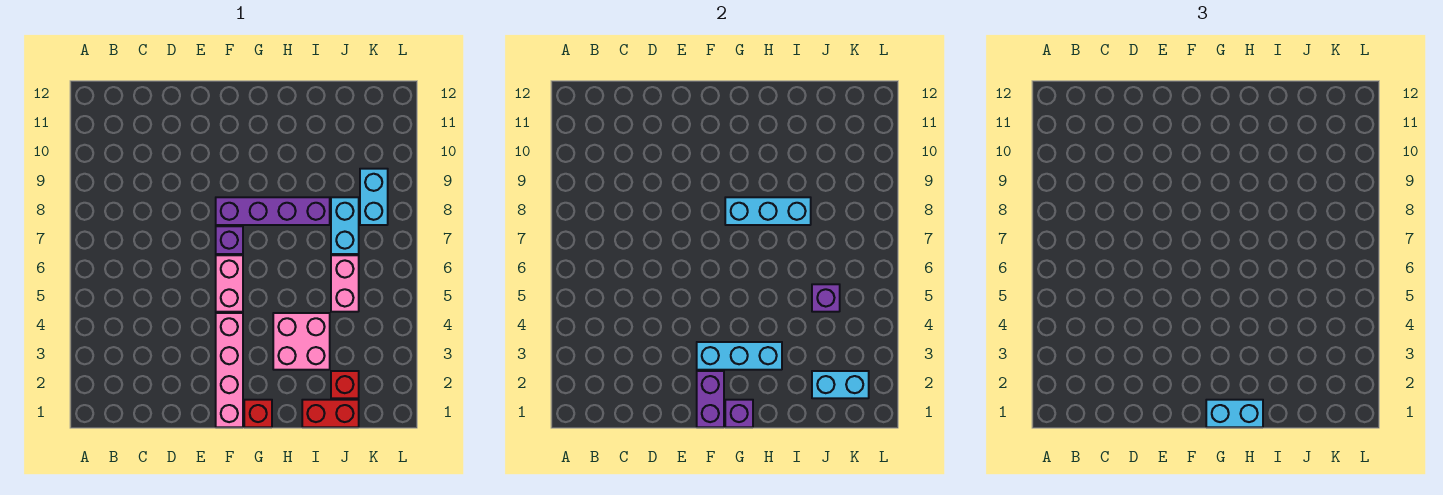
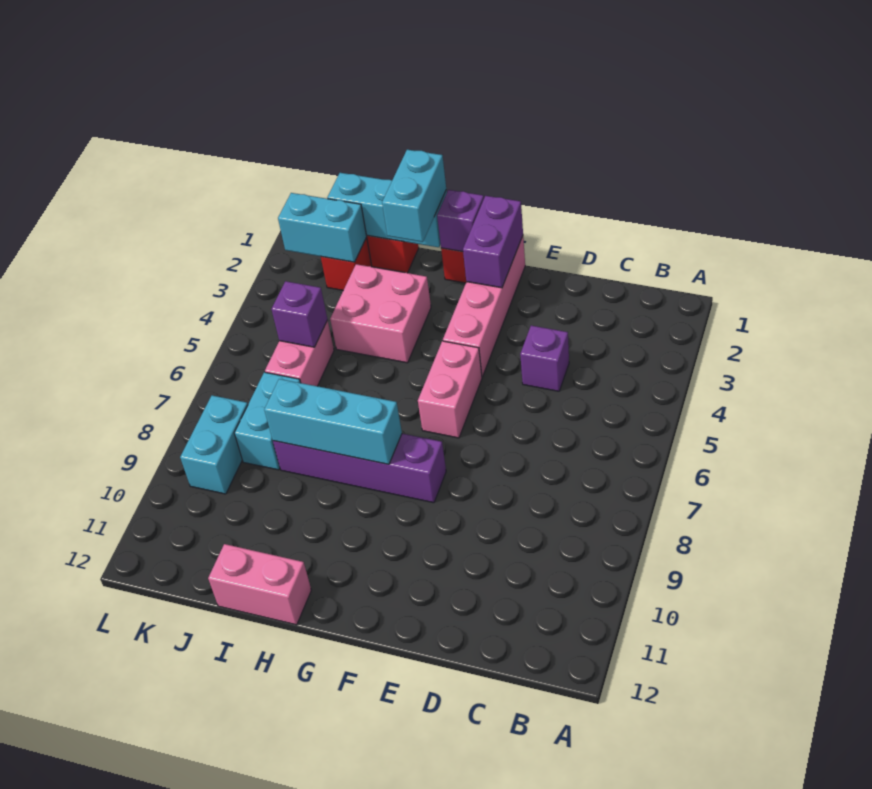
cyan 1x3 brick [697,342,782,370] -> cyan 1x3 brick moved to [327,173,447,247]
purple 1x1 brick [216,226,243,254] -> purple 1x1 brick moved to [520,326,569,391]
cyan 1x2 brick [1206,400,1263,427] -> cyan 1x2 brick turned to [382,150,446,242]
none -> pink 1x2 brick [208,544,311,625]

